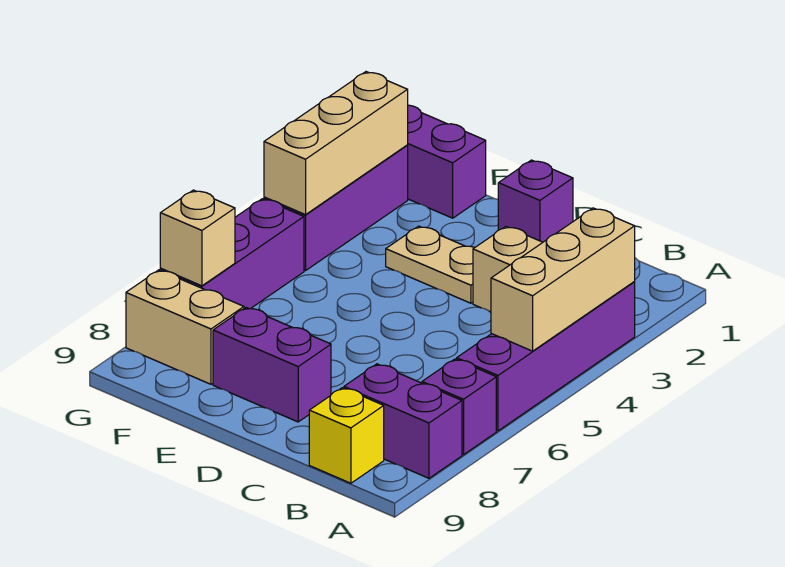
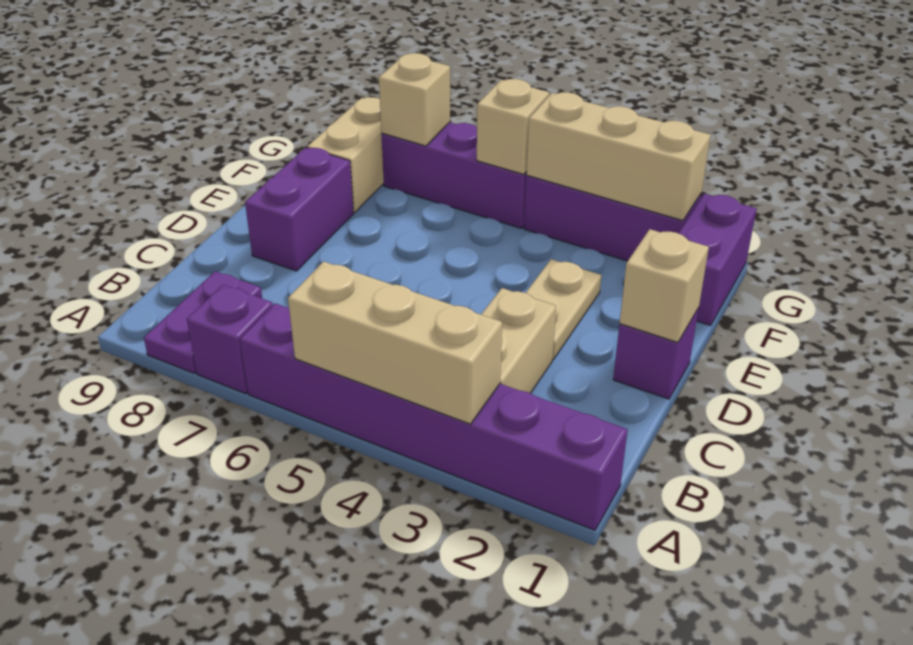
purple 1x4 brick [457,282,635,431] -> purple 1x6 brick [240,303,628,530]
purple 1x2 brick [344,364,462,478] -> purple 1x2 plate [144,271,262,373]
yellow 1x1 brick [309,388,384,483] -> none
none -> tan 1x1 brick [620,229,709,343]
none -> tan 1x1 brick [477,79,549,174]

